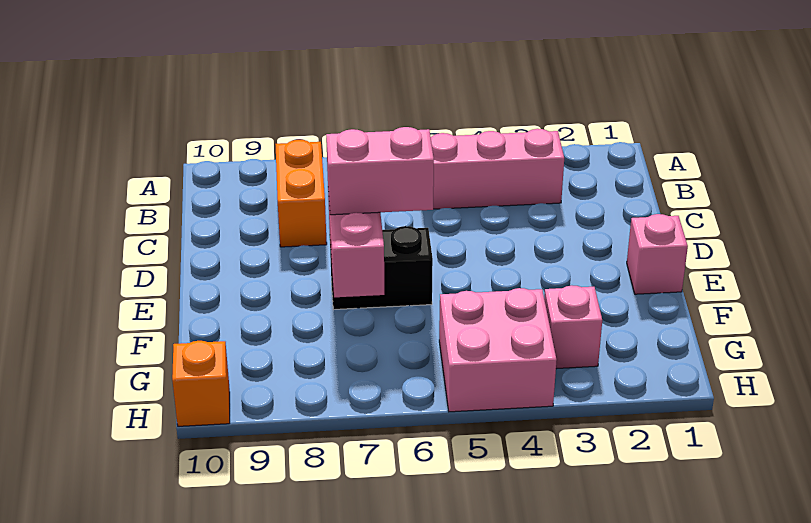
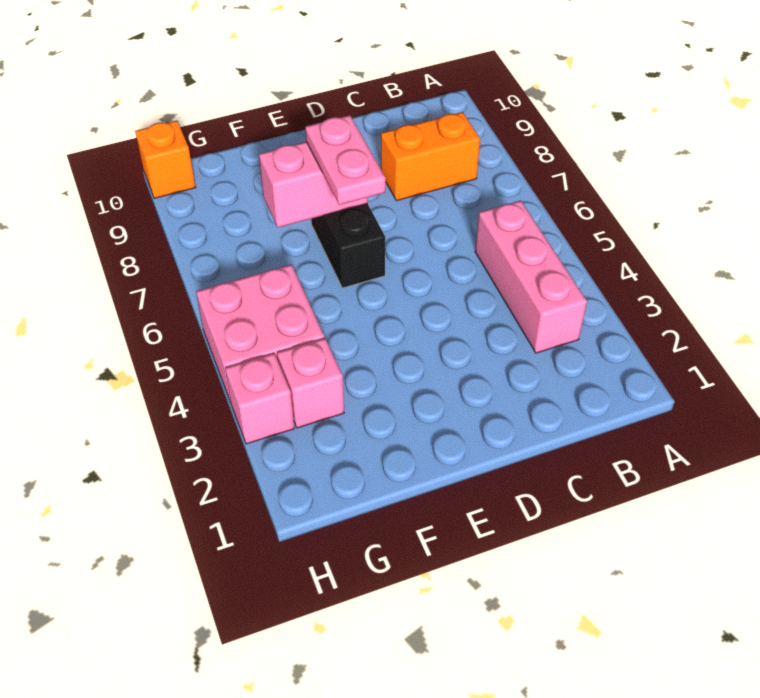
pink 1x1 brick [627,214,688,294] -> pink 1x1 brick moved to [225,353,294,444]
pink 1x2 brick [326,127,434,215] -> pink 1x2 plate [305,115,386,205]

